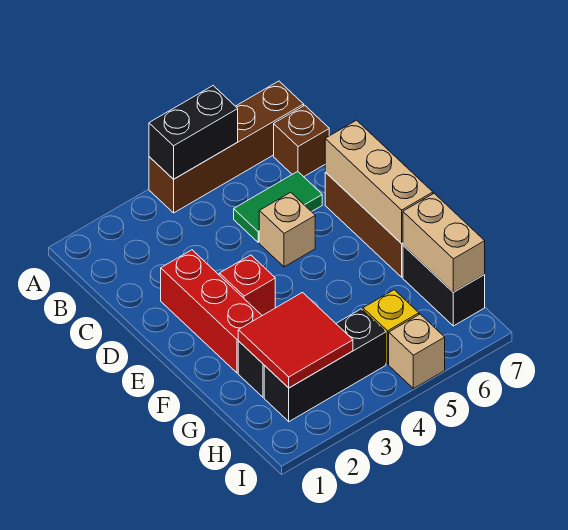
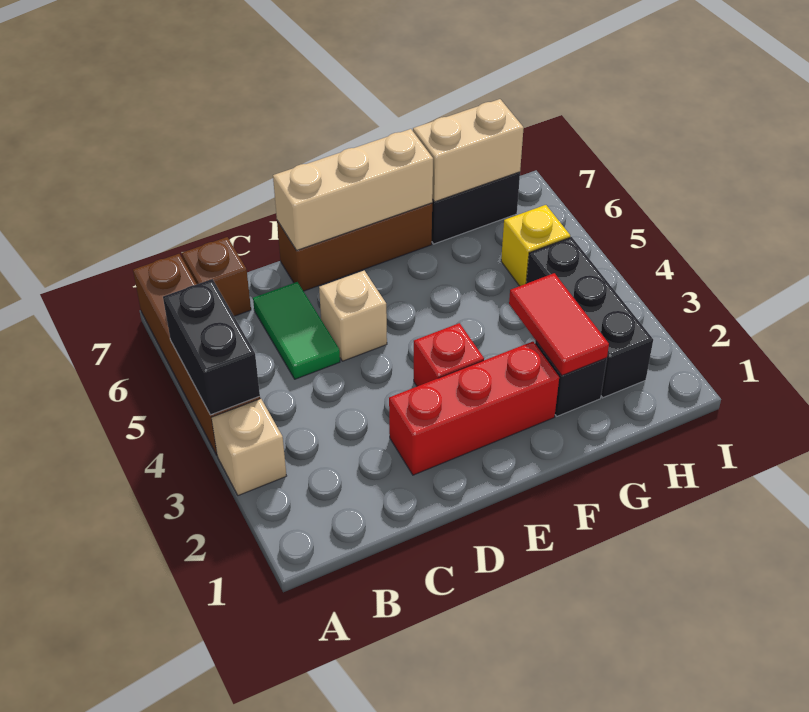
red 2x2 tile [238,293,353,388] -> red 1x2 tile [509,273,609,376]
tan 1x1 brick [389,314,445,389] -> tan 1x1 brick moved to [212,399,286,495]

